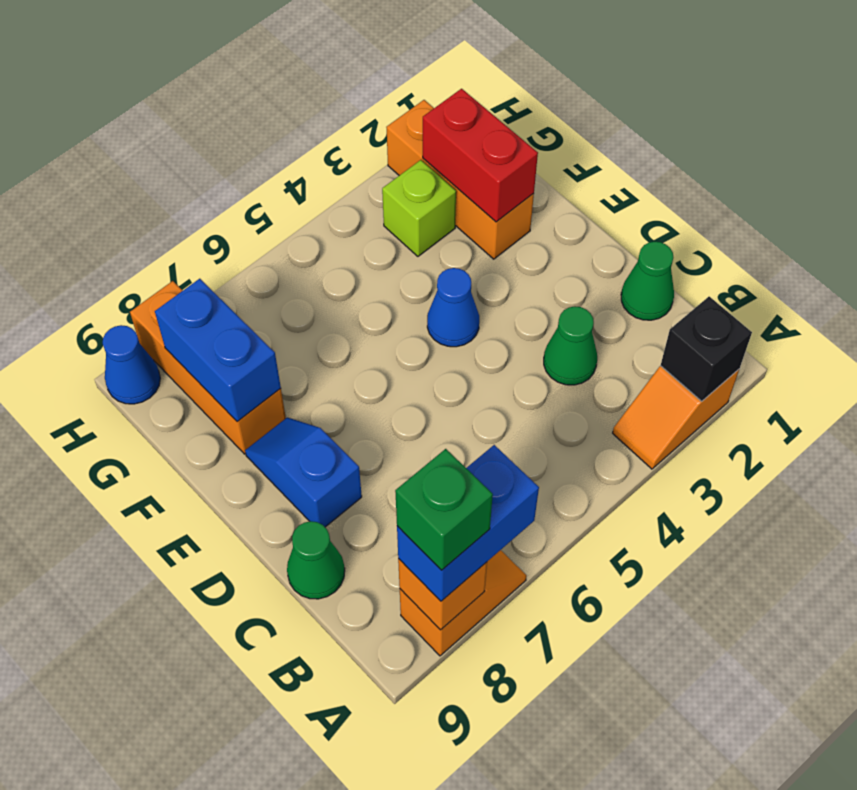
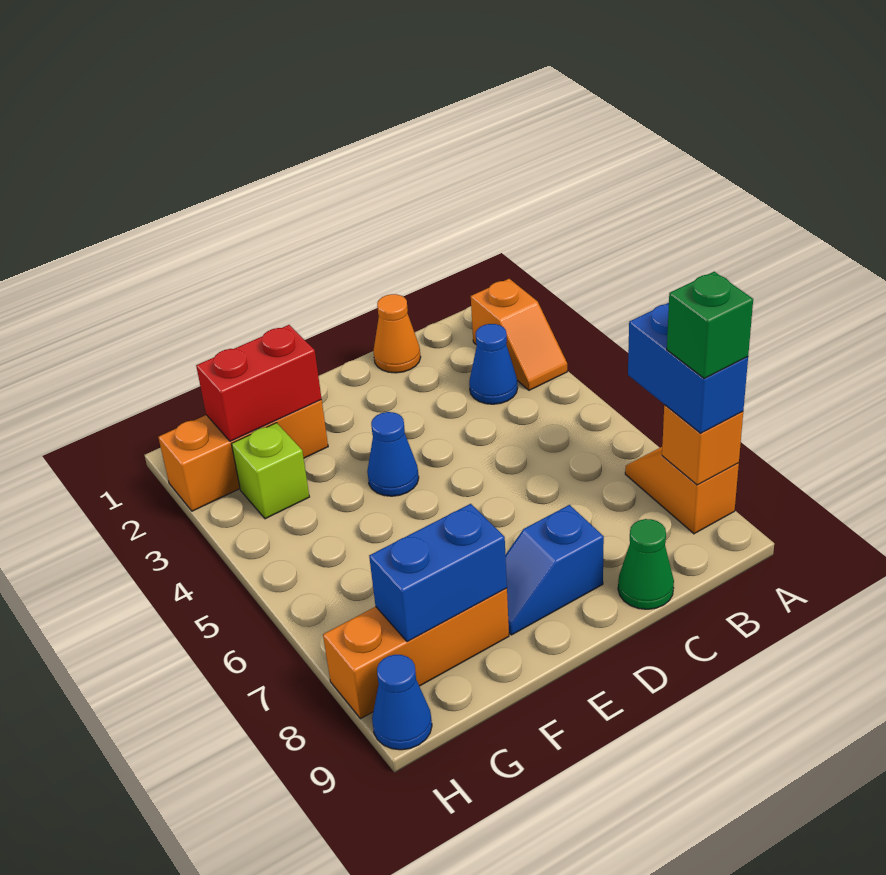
black 1x1 brick [661,297,752,401] -> none
none -> blue 1x1 cone [469,324,518,404]
green 1x1 cone [621,242,674,320] -> orange 1x1 cone [373,294,421,373]
green 1x1 cone [544,306,597,385] -> none

